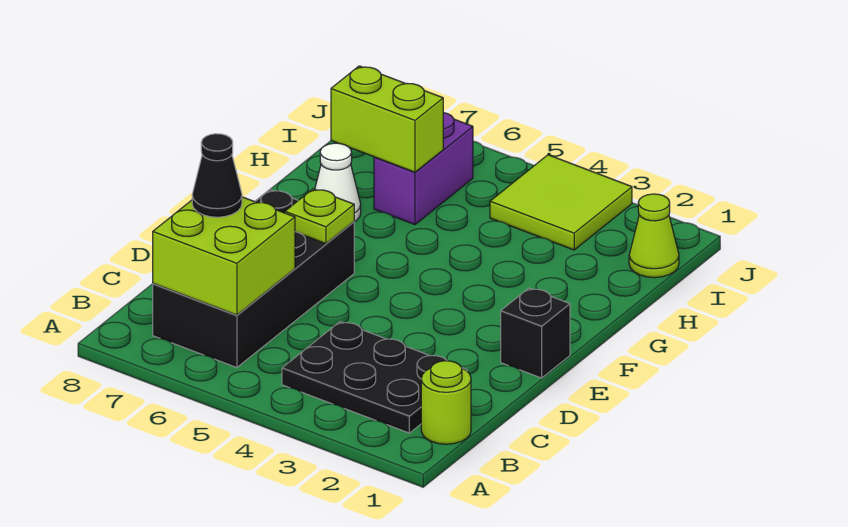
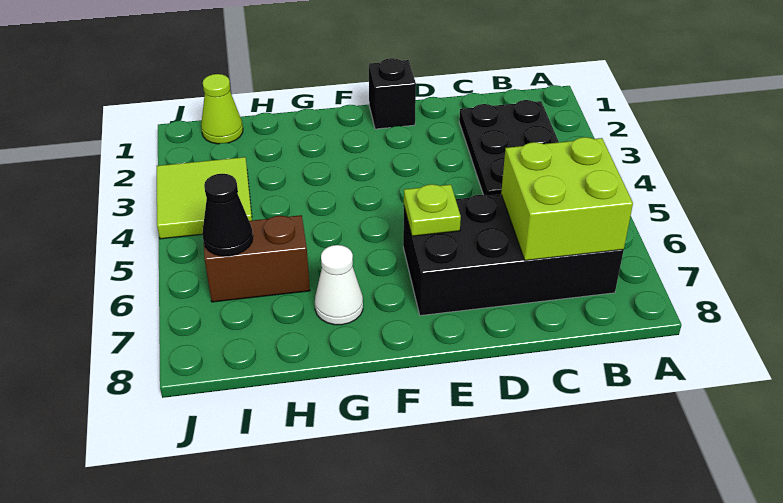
lime 1x1 round brick [421,361,471,444] -> none
black 1x1 cone [192,134,242,217] -> black 1x1 cone moved to [202,174,253,256]
purple 1x2 brick [374,113,473,225] -> brown 1x2 brick [204,215,310,302]
lime 1x2 brick [331,66,443,172] -> none

